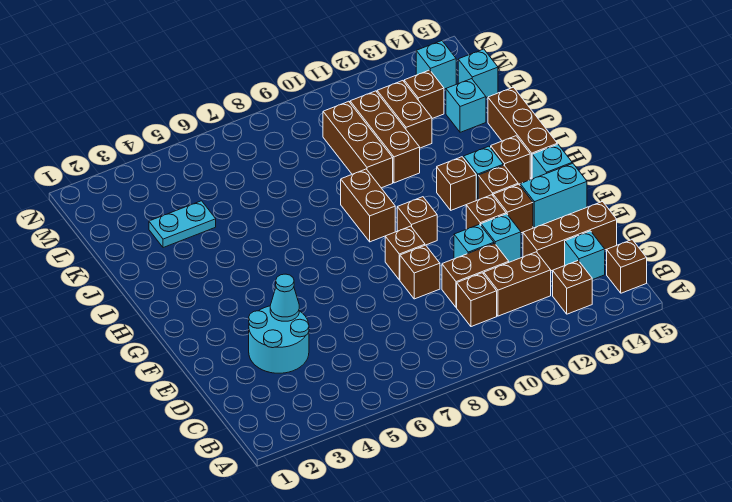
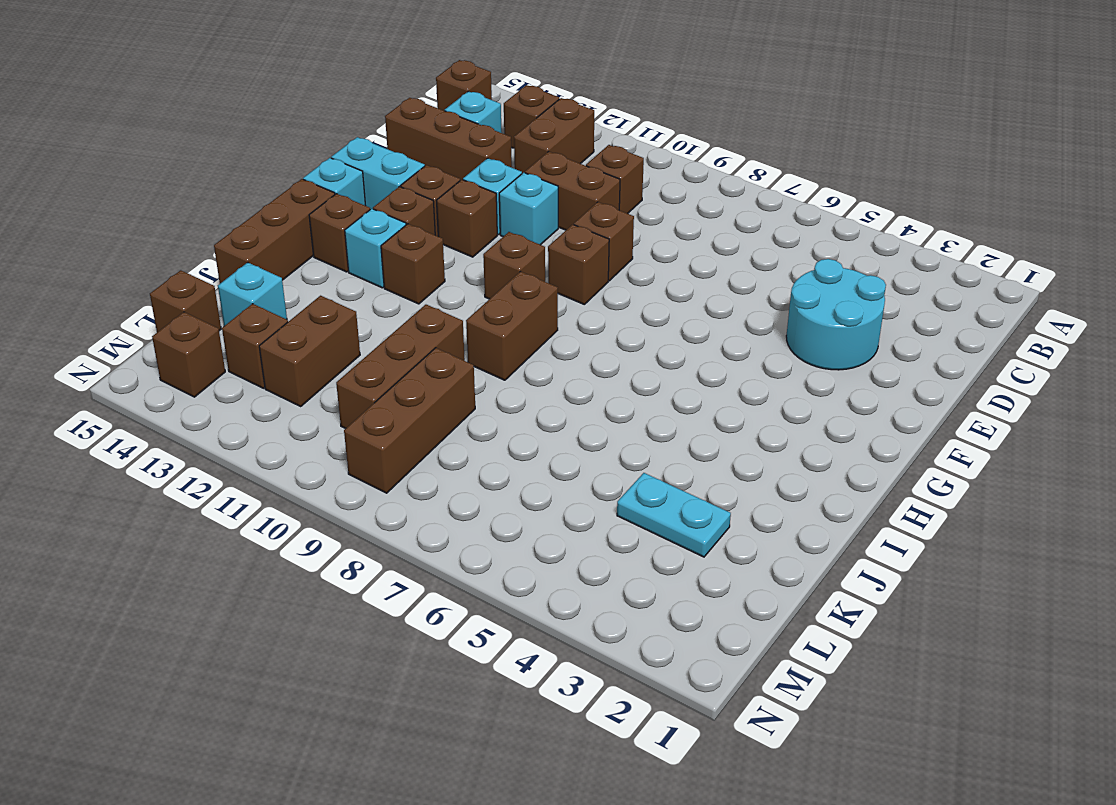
brown 1x2 brick [484,252,551,316] -> brown 1x2 brick turned to [514,98,594,173]
cyan 1x1 cone [270,274,299,321] -> none
brown 1x3 brick [350,91,420,183] -> brown 1x3 brick moved to [344,348,475,493]
cyan 1x1 brick [458,49,498,98] -> brown 1x1 brick [150,270,221,332]
cyan 1x1 brick [416,41,456,89] -> brown 1x1 brick [152,312,225,397]

